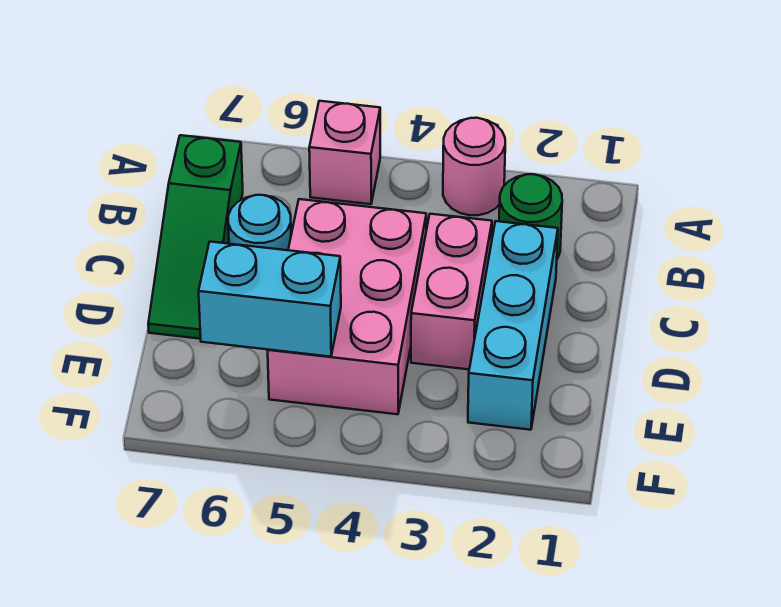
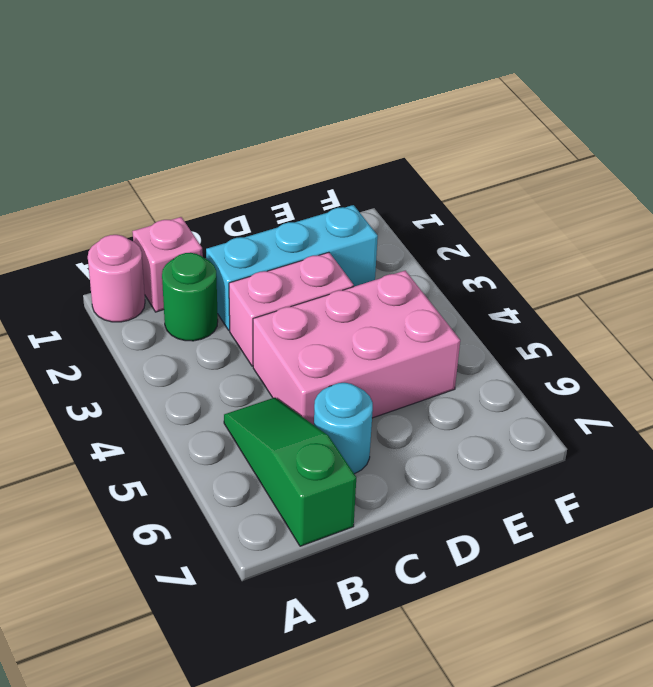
pink 1x1 round brick [443,118,505,215] -> pink 1x1 round brick moved to [88,235,145,322]
pink 1x1 brick [309,101,380,204] -> pink 1x1 brick moved to [132,217,203,312]
green 1x3 slope [148,135,243,339] -> green 1x3 slope turned to [224,398,356,546]
cyan 1x2 brick [199,242,341,357] -> none

